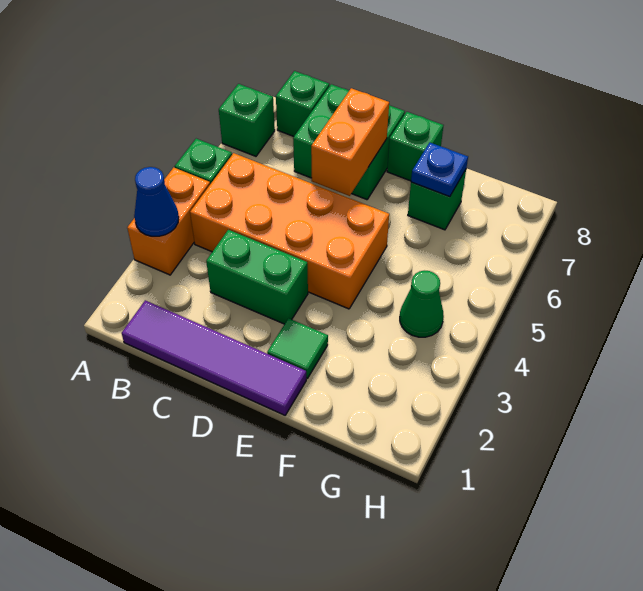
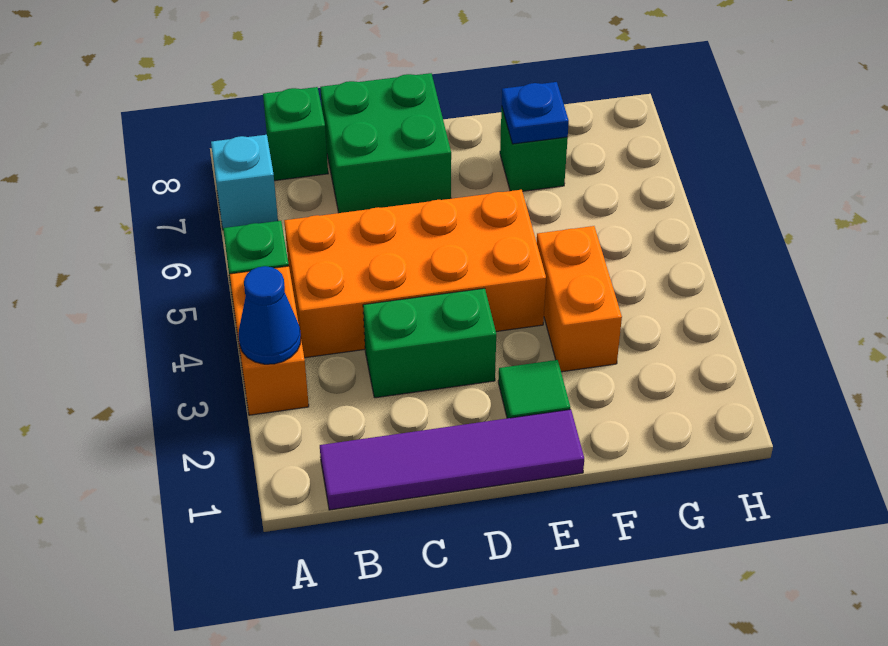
green 1x1 brick [219,84,275,156] -> cyan 1x1 brick [211,135,278,229]
orange 1x2 brick [311,88,389,196] -> orange 1x2 brick moved to [537,226,622,372]
green 1x1 brick [387,112,443,181] -> none
green 1x1 cone [400,271,444,337] -> none

